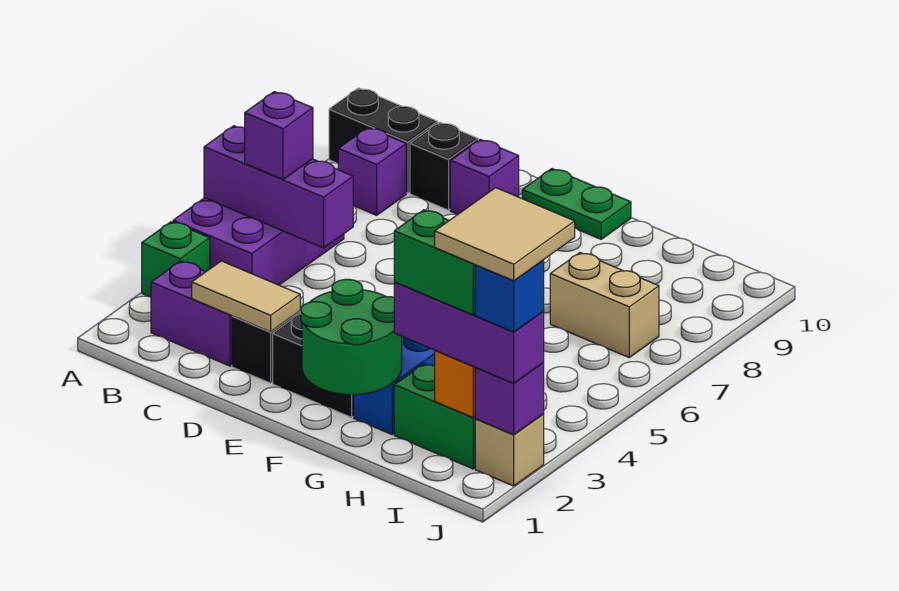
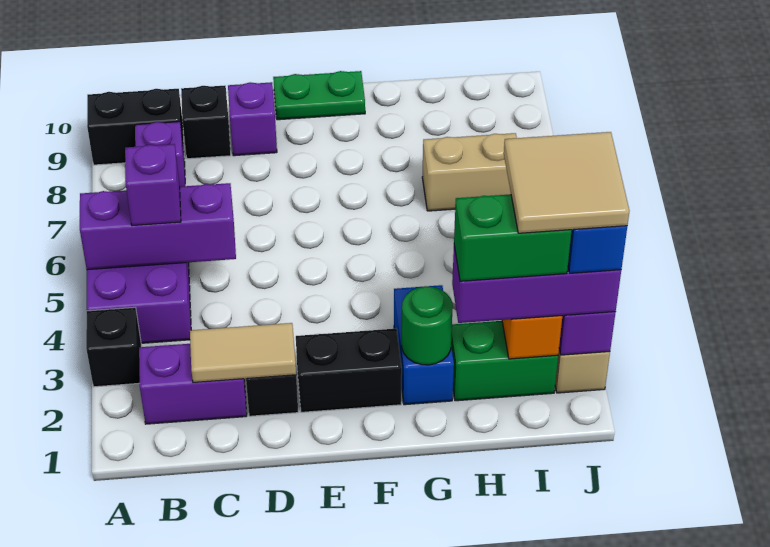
green 1x1 brick [142,222,210,297] -> black 1x1 brick [86,307,141,387]
green 2x2 round brick [301,279,402,395] -> green 1x1 round brick [402,286,453,365]

